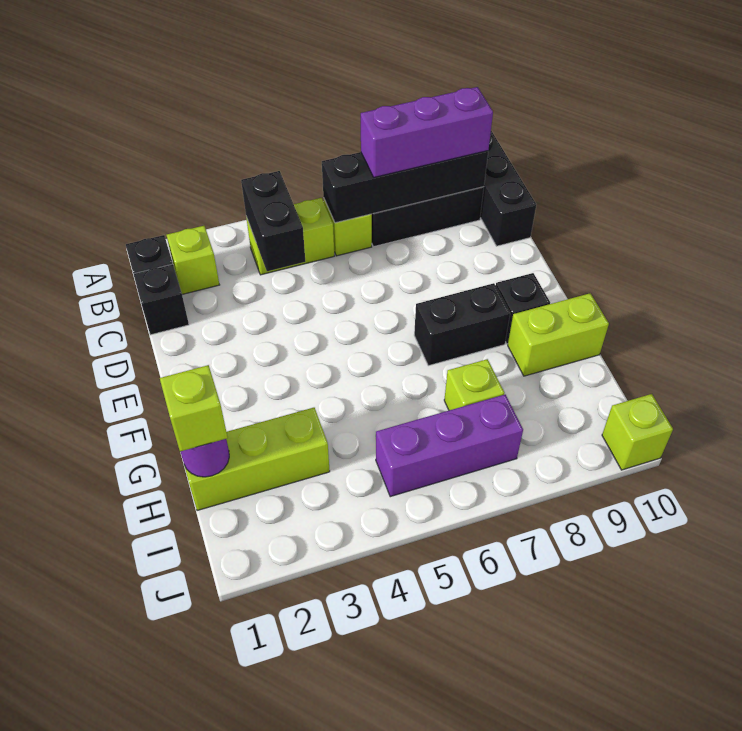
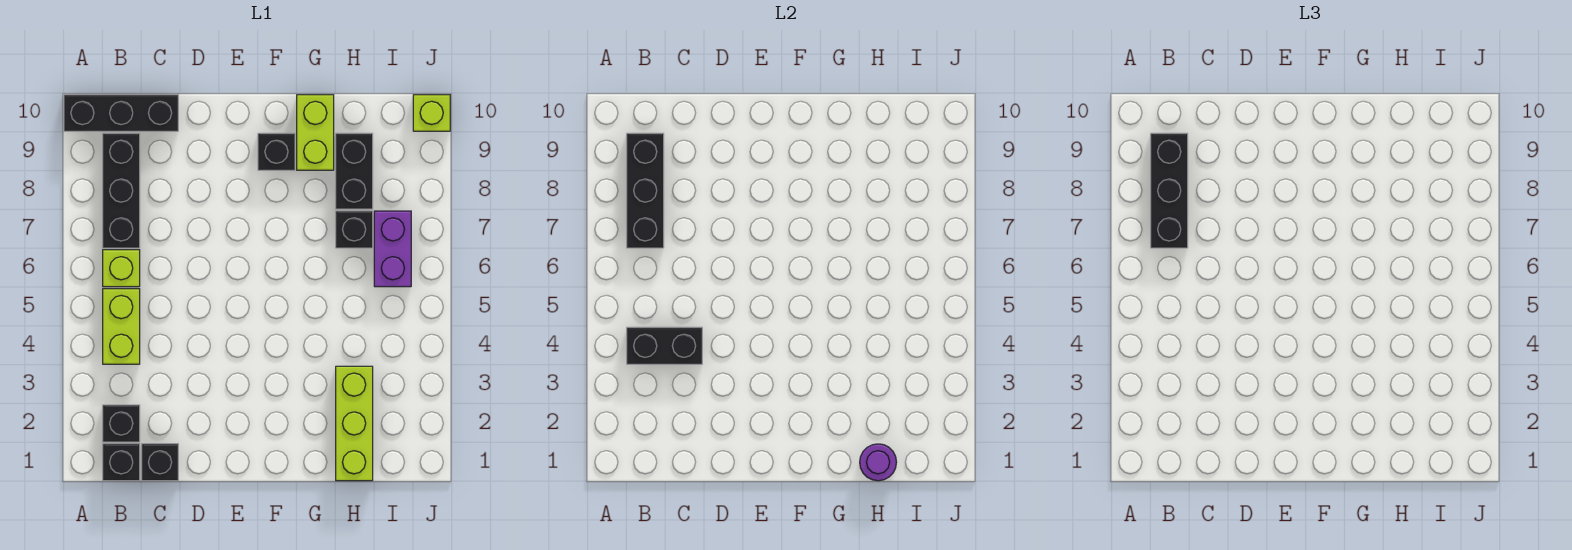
lime 1x1 brick [167,226,219,294] -> black 1x1 brick [103,405,140,442]
black 1x4 brick [322,151,488,223] -> black 1x3 brick [627,133,664,248]
purple 1x3 brick [361,87,493,177] -> black 1x3 brick [1151,133,1188,248]
black 1x2 brick [414,283,510,366] -> black 1x2 brick moved to [336,133,373,209]
lime 1x1 brick [160,365,228,452] -> none
lime 1x1 brick [444,359,504,410] -> black 1x1 brick [336,211,373,248]
purple 1x3 brick [376,395,523,497] -> purple 1x2 brick [374,211,411,287]

